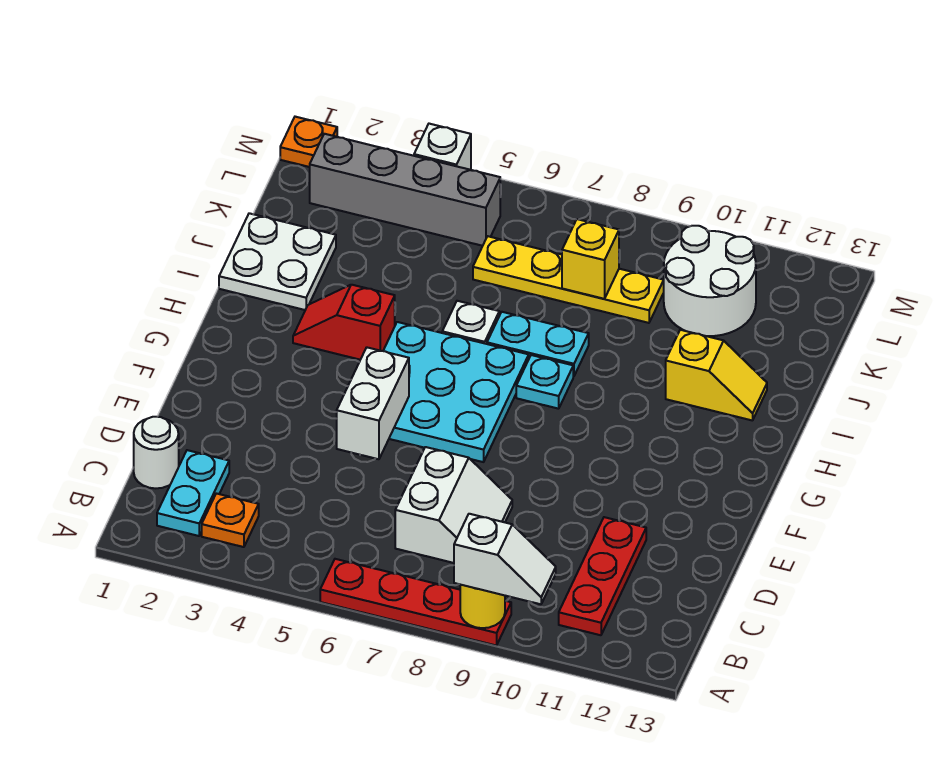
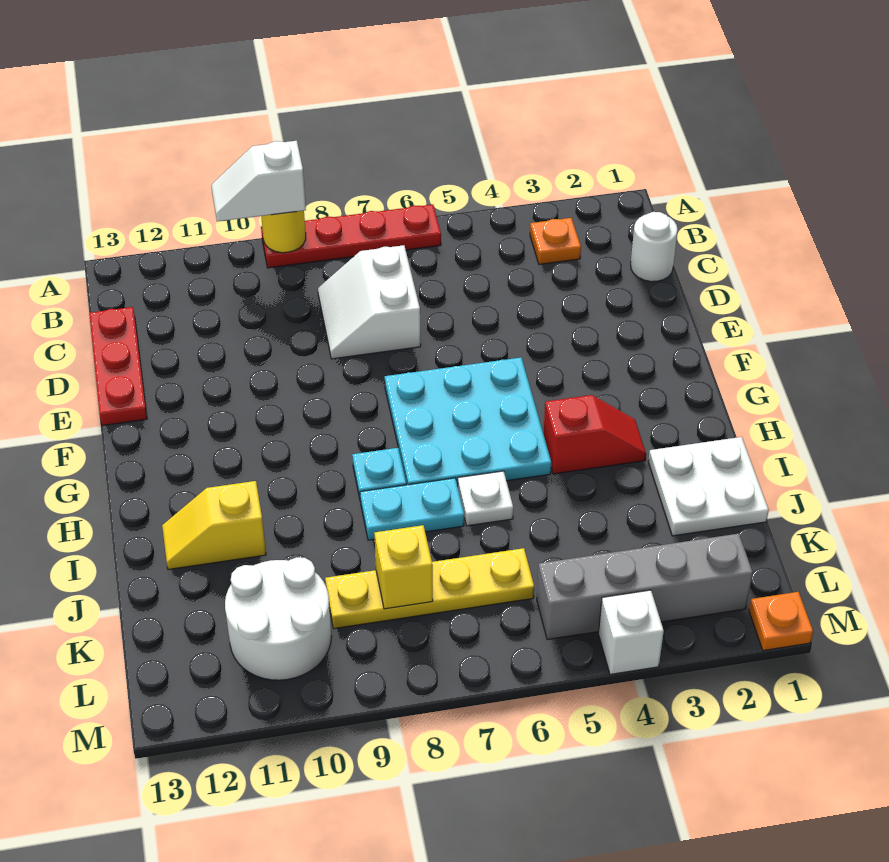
cyan 1x2 plate [157,450,229,536] -> none
red 1x3 plate [559,517,646,635] -> red 1x3 plate moved to [89,307,147,426]
white 1x2 brick [337,347,409,459] -> none

